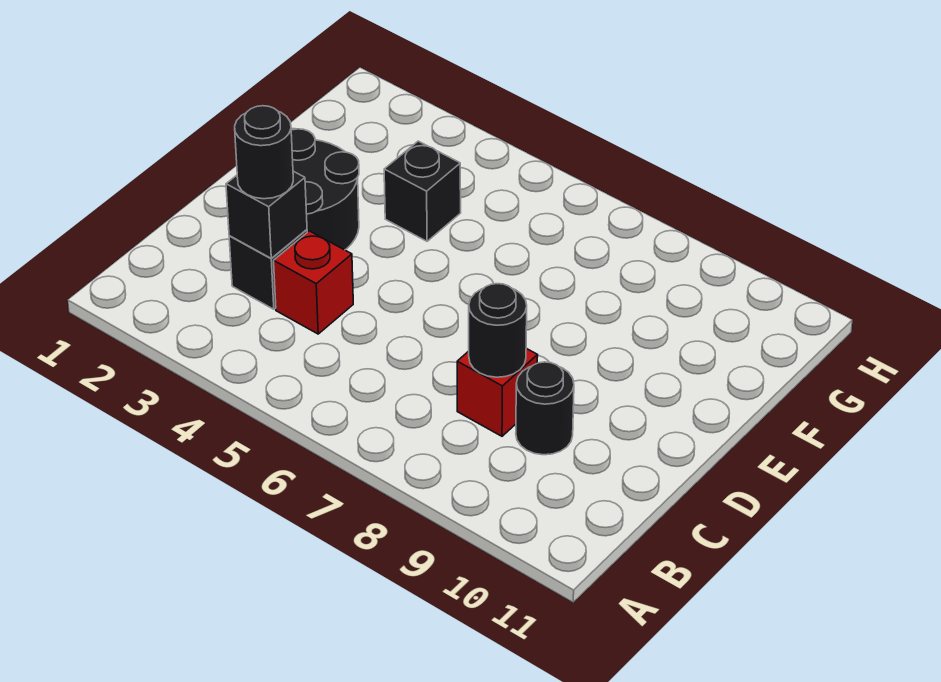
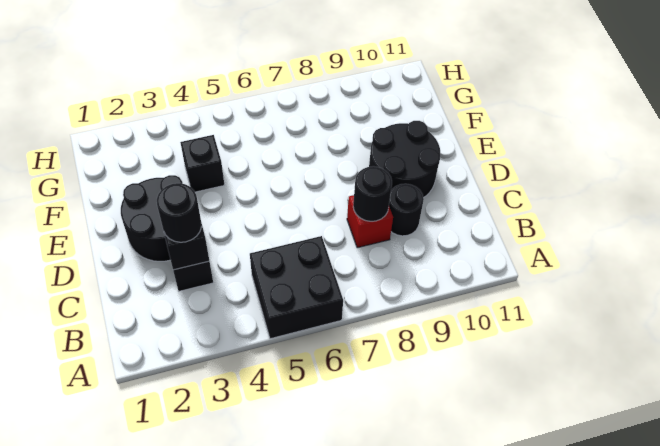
none -> black 2x2 brick [250,236,343,339]
red 1x1 brick [274,231,353,334] -> none
none -> black 2x2 round brick [369,121,440,198]

